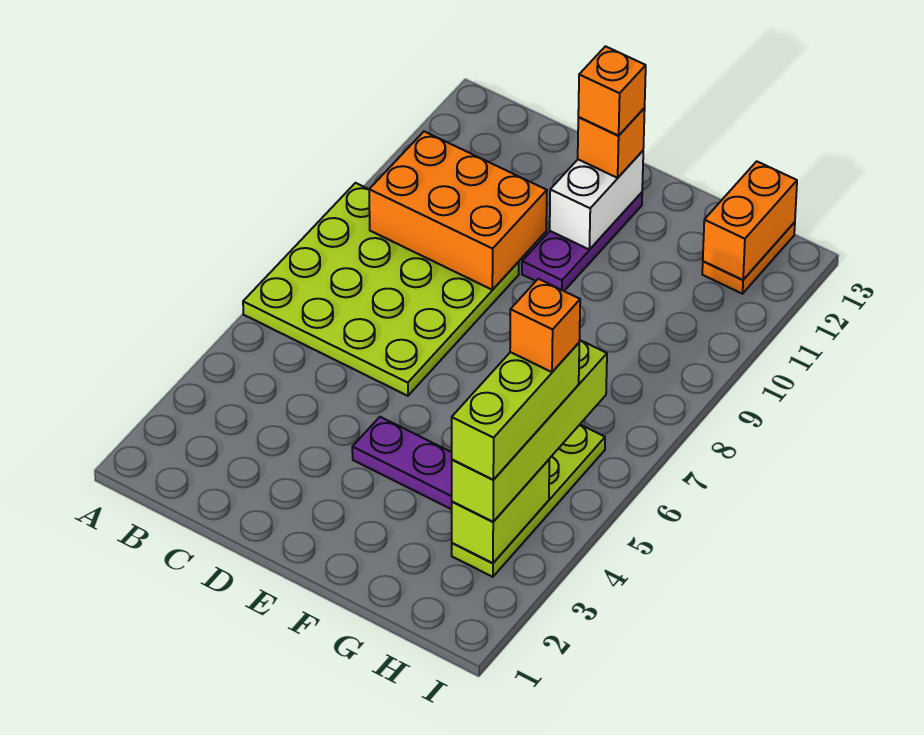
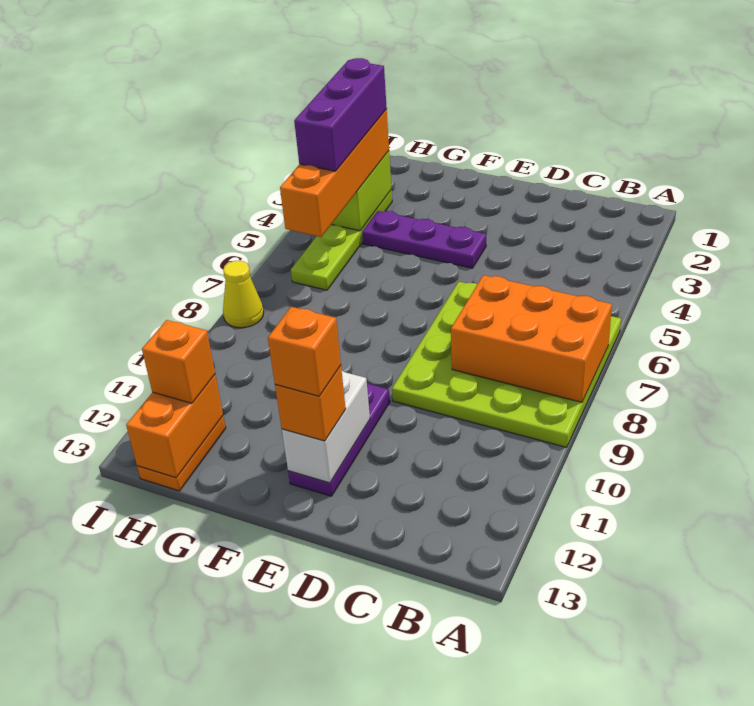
orange 2x3 brick [369,131,547,290] -> orange 2x3 brick moved to [451,275,612,402]
lime 1x4 brick [452,340,607,522] -> orange 1x4 brick [280,109,389,237]
lime 1x3 brick [452,343,579,480] -> purple 1x3 brick [294,58,387,171]
orange 1x1 brick [510,279,580,372] -> orange 1x1 brick moved to [142,320,215,403]
none -> yellow 1x1 cone [223,261,264,328]

